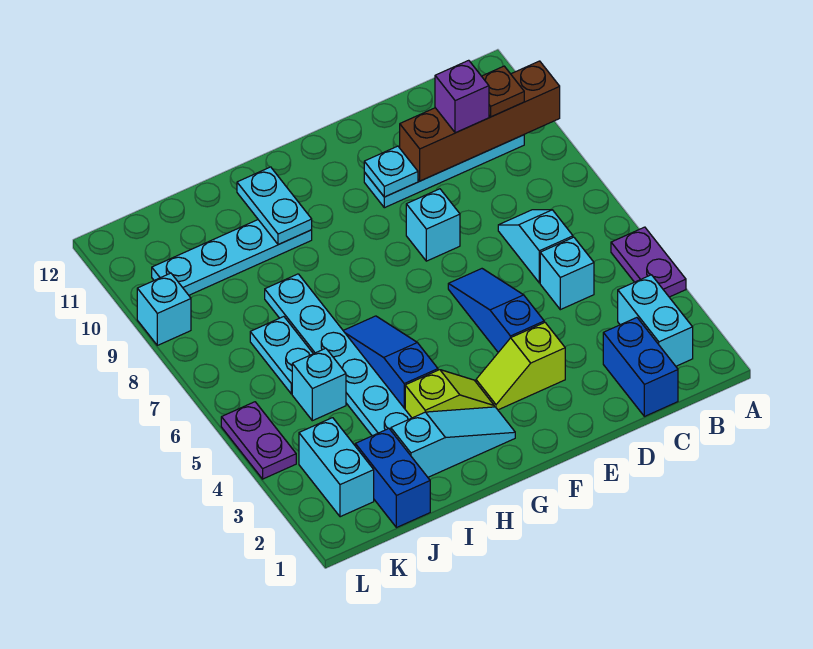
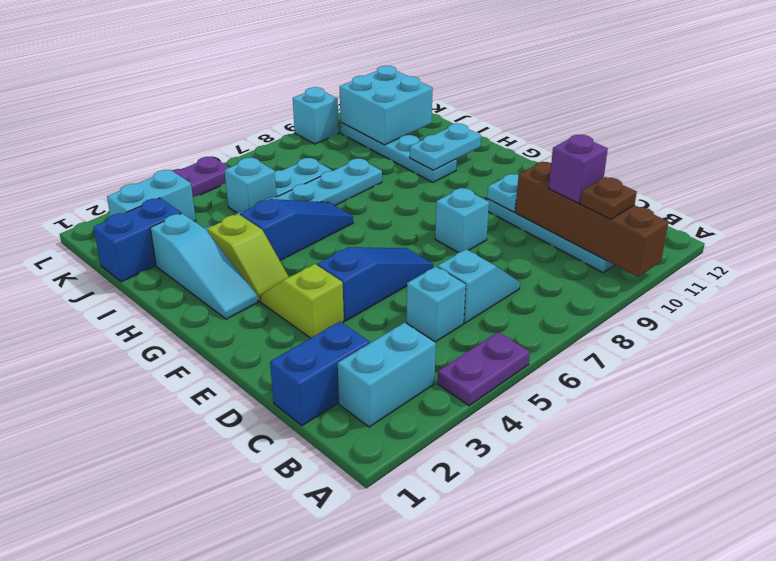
none -> cyan 2x2 brick [340,66,433,145]

